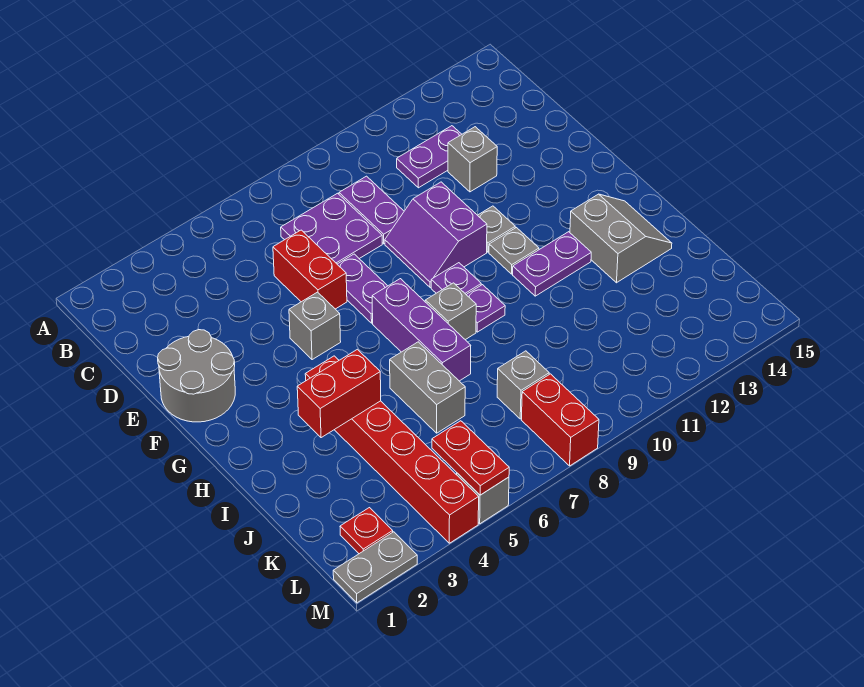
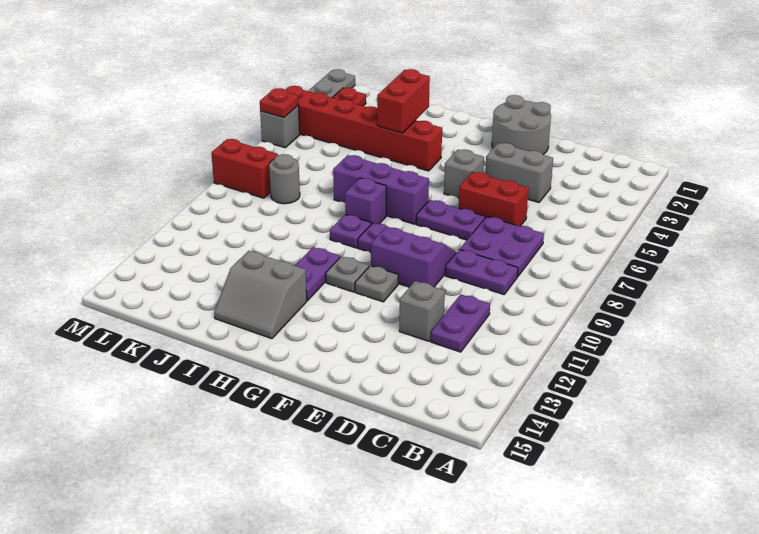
grey 1x1 brick [425,283,476,340] -> purple 1x1 brick [345,178,386,224]
grey 1x2 brick [390,342,465,433] -> grey 1x2 brick moved to [485,143,553,202]
grey 1x1 brick [497,351,549,419] -> grey 1x1 round brick [269,154,300,204]
red 1x2 plate [432,421,509,495] -> red 1x1 plate [260,88,298,117]

